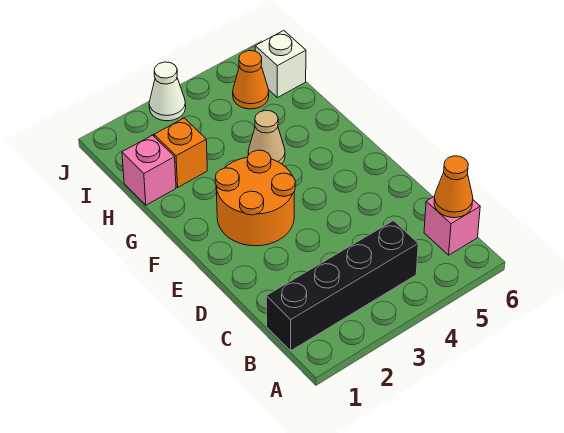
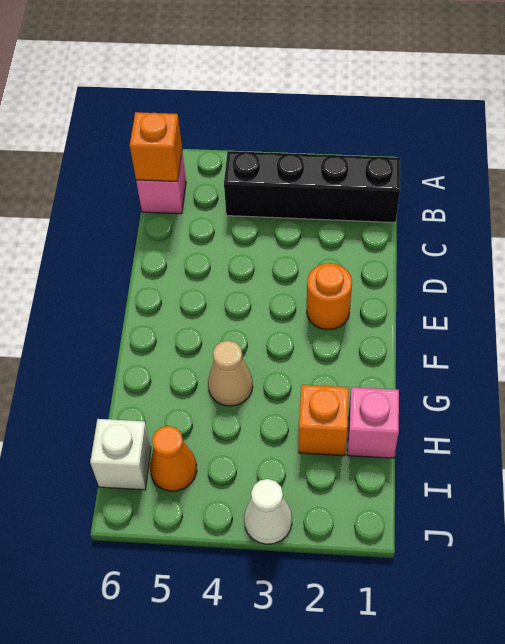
orange 1x1 cone [434,156,473,218] -> orange 1x1 brick [130,112,182,181]
orange 2x2 round brick [215,150,295,246] -> orange 1x1 round brick [307,263,352,330]

